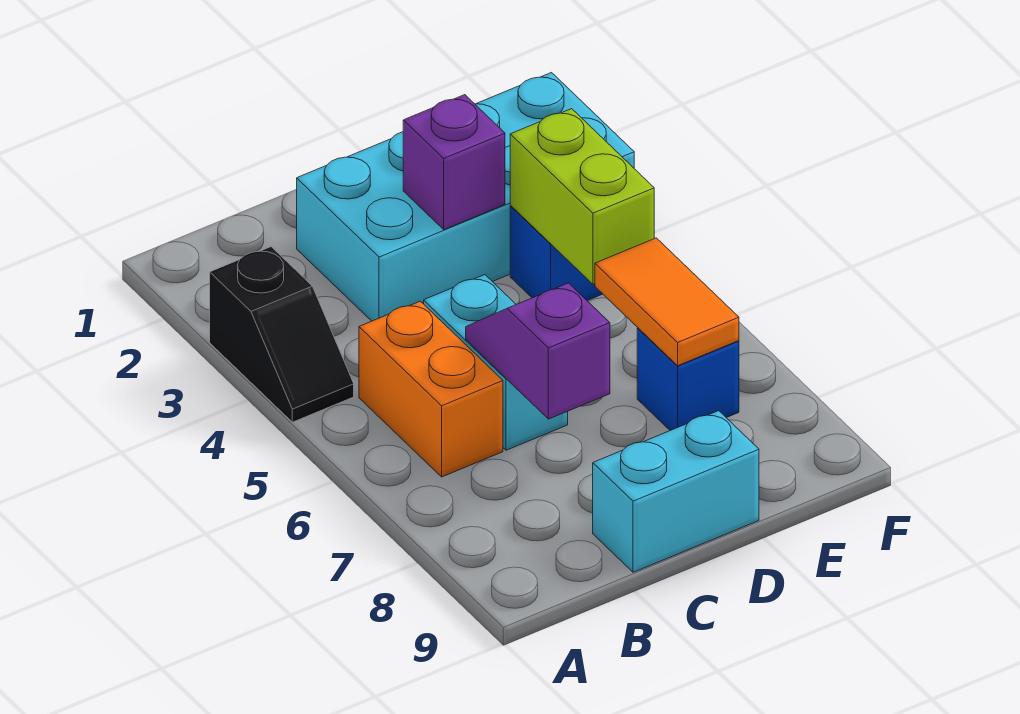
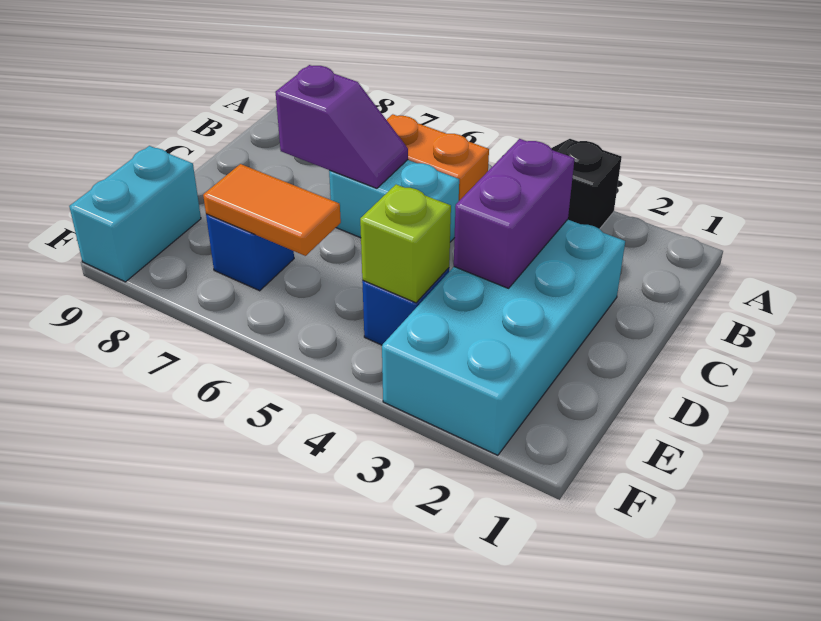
cyan 1x2 brick [593,411,759,572] -> cyan 1x2 brick moved to [69,146,201,282]
purple 1x1 brick [403,95,505,230] -> purple 1x2 brick [454,139,575,288]
lime 1x2 brick [510,109,654,284] -> lime 1x1 brick [360,184,451,303]

